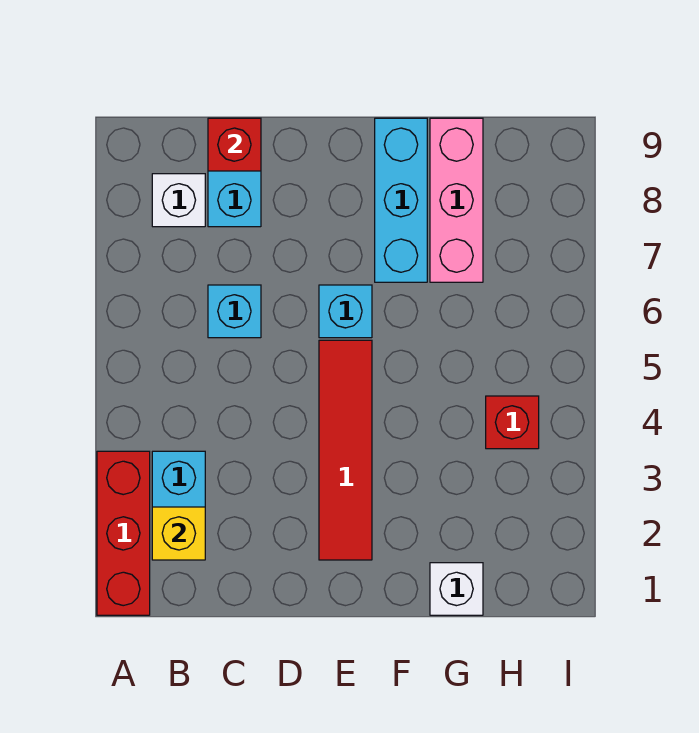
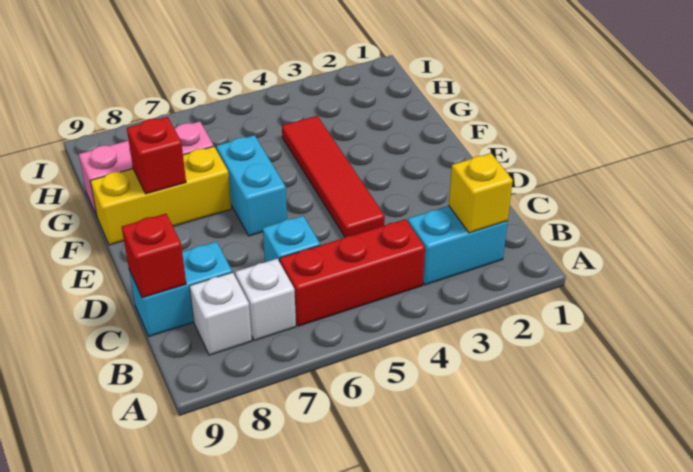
red 1x3 brick [97,451,150,615] -> red 1x3 brick moved to [280,219,425,326]
red 1x4 tile [319,340,372,560] -> red 1x4 tile turned to [282,116,385,237]
cyan 1x1 brick [319,285,372,338] -> cyan 1x2 brick [216,135,287,236]
cyan 1x3 brick [375,118,427,282] -> yellow 1x3 brick [90,146,232,245]
white 1x1 brick [430,563,483,615] -> white 1x1 brick moved to [235,259,296,340]
red 1x1 brick [486,396,539,449] -> red 1x1 brick moved to [127,117,186,194]

